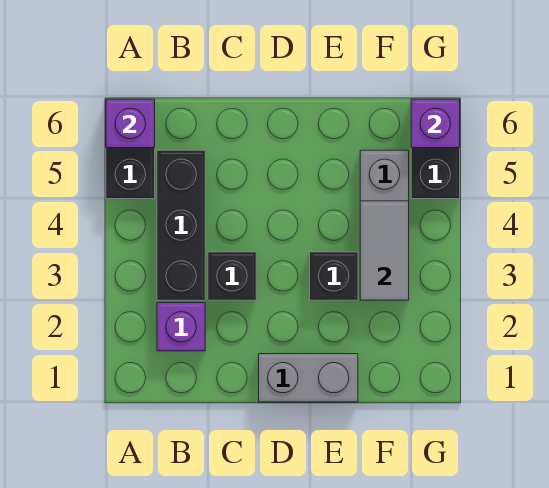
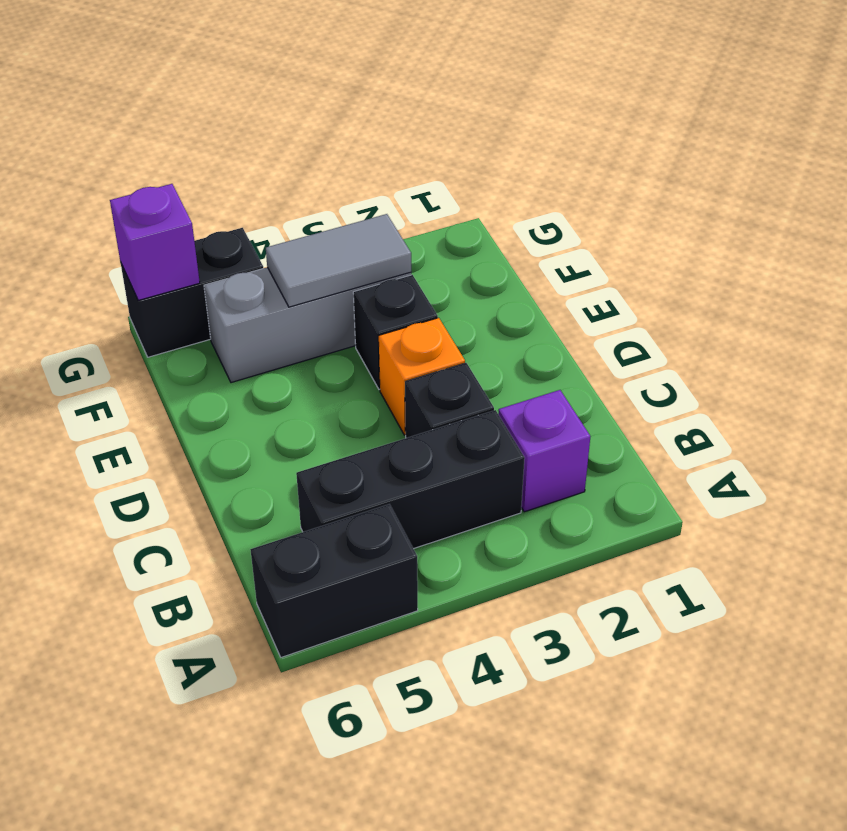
purple 1x1 brick [106,99,155,148] -> none
grey 1x2 brick [259,354,358,402] -> none
none -> orange 1x1 brick [379,318,465,435]

